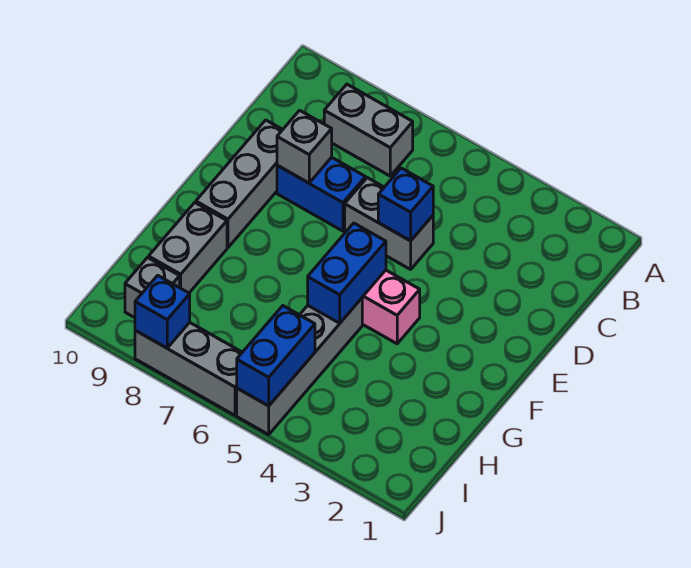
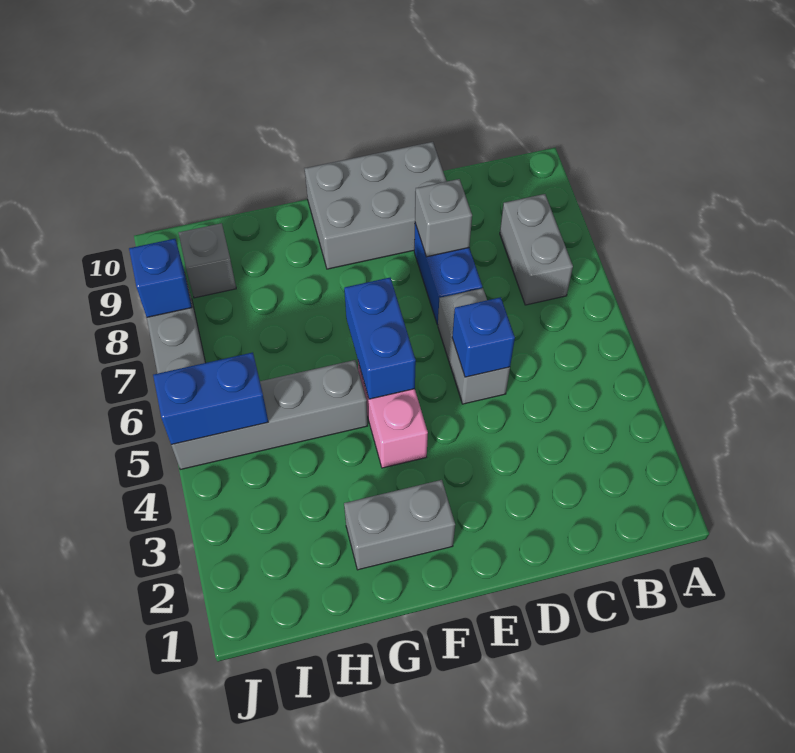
grey 1x3 brick [196,120,283,248] -> grey 2x3 brick [304,142,447,269]
blue 1x2 brick [308,223,386,323] -> blue 1x2 brick turned to [344,278,416,399]
grey 1x2 brick [149,203,227,293] -> grey 1x2 brick moved to [344,480,455,570]

